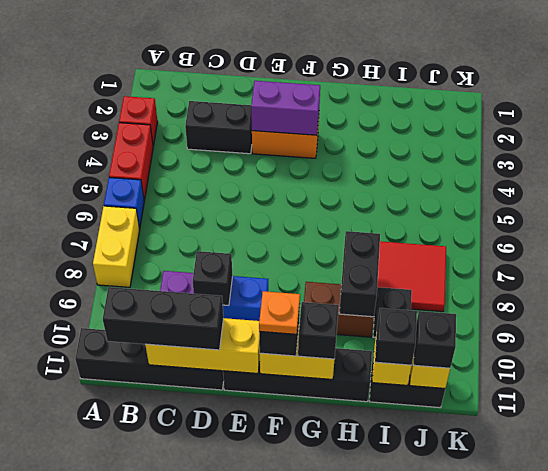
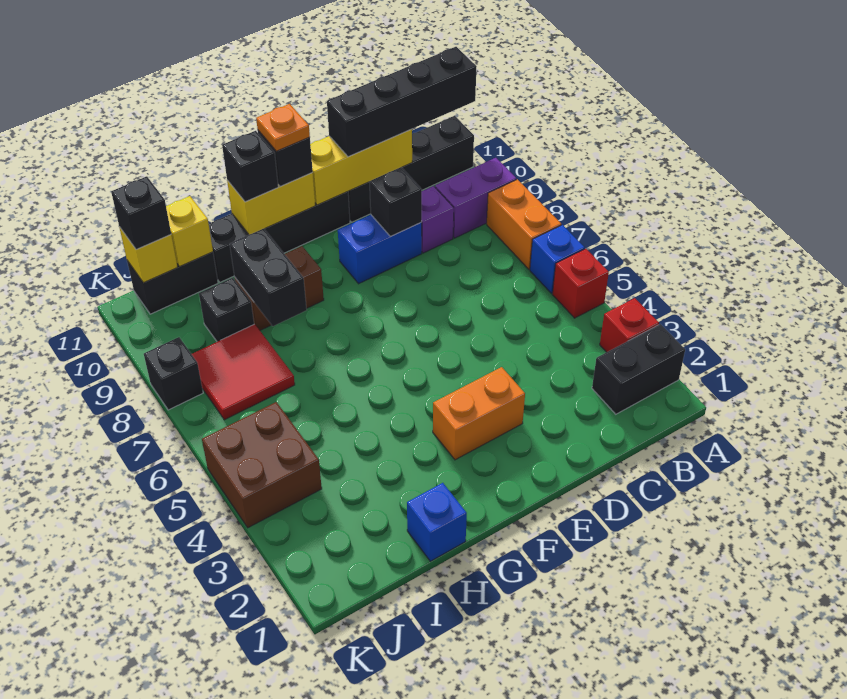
red 1x2 brick [109,123,153,201] -> red 1x1 brick [552,249,609,318]
yellow 1x2 brick [93,206,140,287] -> orange 1x2 brick [487,179,561,269]
black 1x3 brick [103,287,223,350] -> black 1x4 brick [327,47,477,157]
black 1x2 brick [185,101,252,154] -> black 1x2 brick moved to [592,324,685,414]
purple 1x2 brick [251,81,320,135] -> purple 1x2 brick moved to [435,158,517,238]
none -> blue 1x1 brick [407,483,467,561]
black 1x1 brick [375,308,417,365] -> black 1x1 brick moved to [144,337,203,410]
none -> brown 2x2 brick [202,402,322,528]

